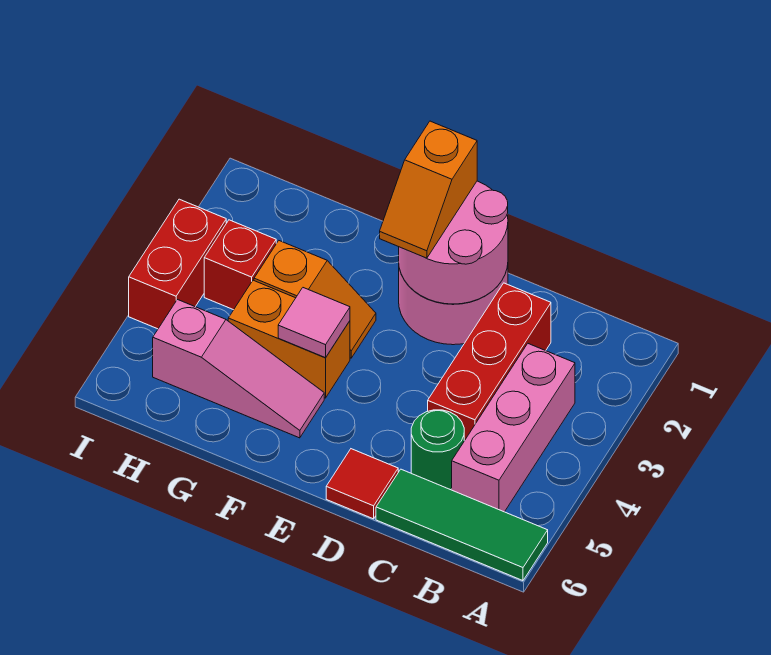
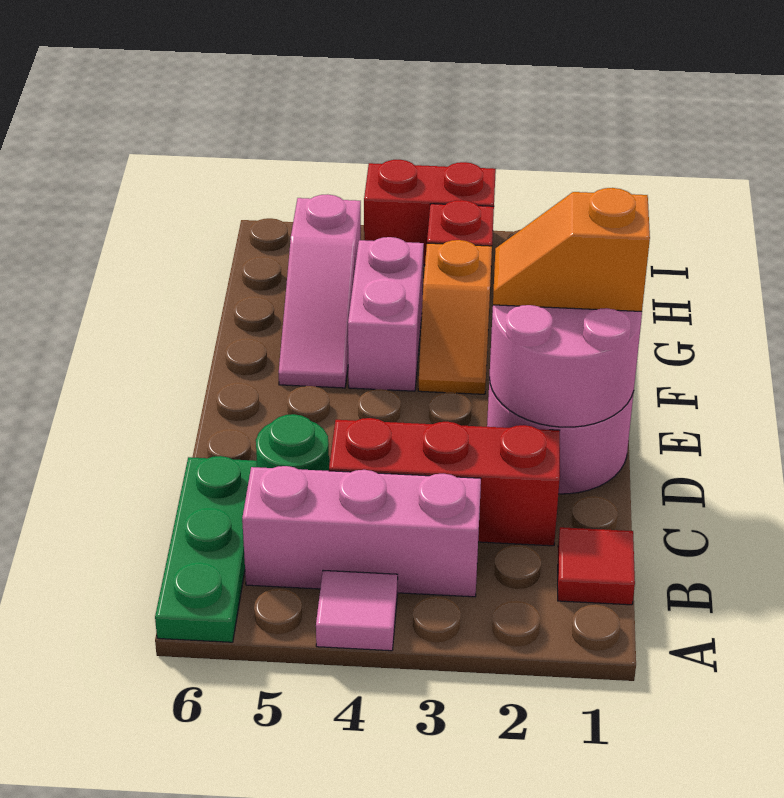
green 1x3 tile [376,469,548,581] -> green 1x3 plate [155,456,257,642]
red 1x1 tile [326,449,398,519] -> red 1x1 tile moved to [558,527,635,605]
orange 1x2 brick [228,280,350,398] -> pink 1x2 brick [348,237,424,391]
pink 1x1 tile [278,288,350,358] -> pink 1x1 tile moved to [316,570,398,651]

